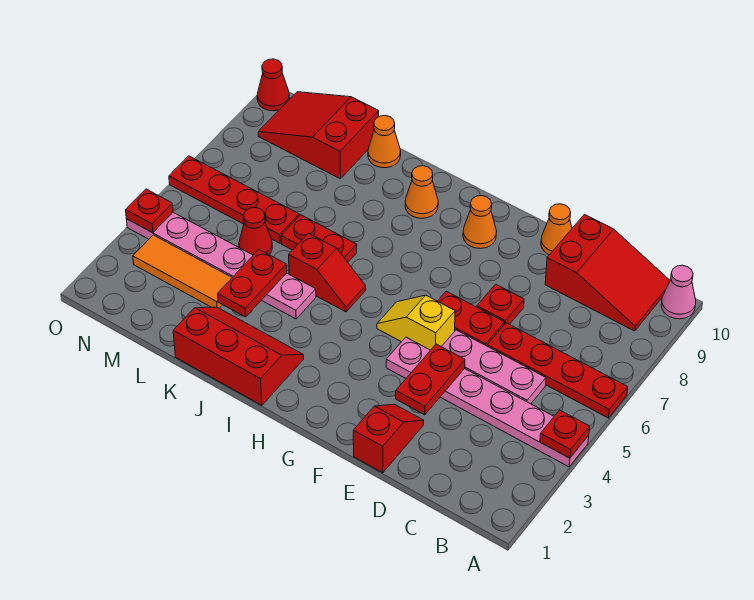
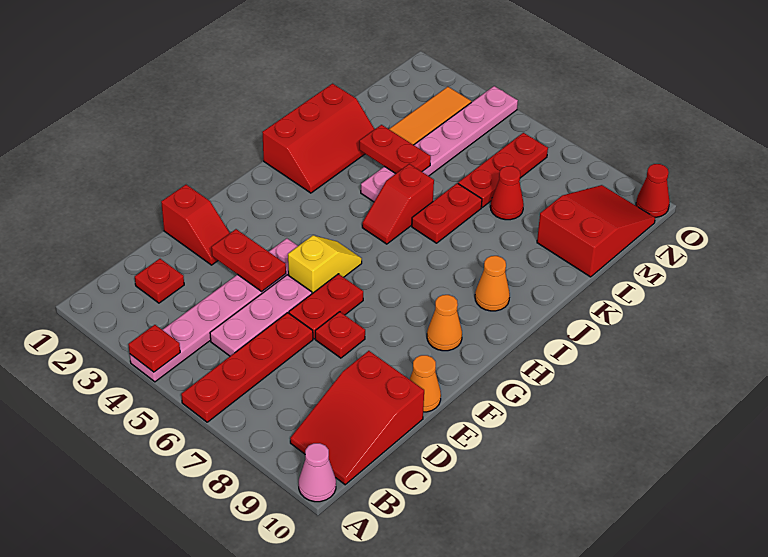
orange 1x1 cone [368,116,401,168] -> none
red 1x1 cone [239,208,272,255] -> red 1x1 cone moved to [490,166,524,220]
red 1x4 plate [169,156,299,243] -> red 1x3 plate [458,133,548,207]
red 1x1 plate [126,189,173,233] -> red 1x1 plate moved to [135,259,184,303]

